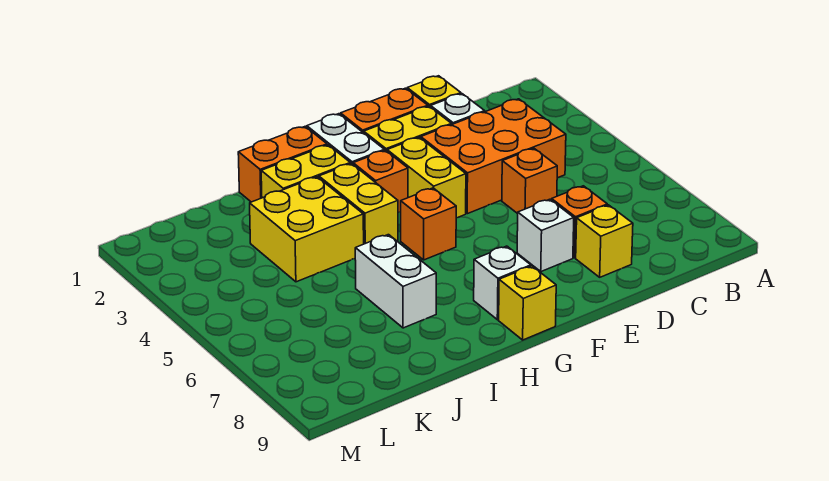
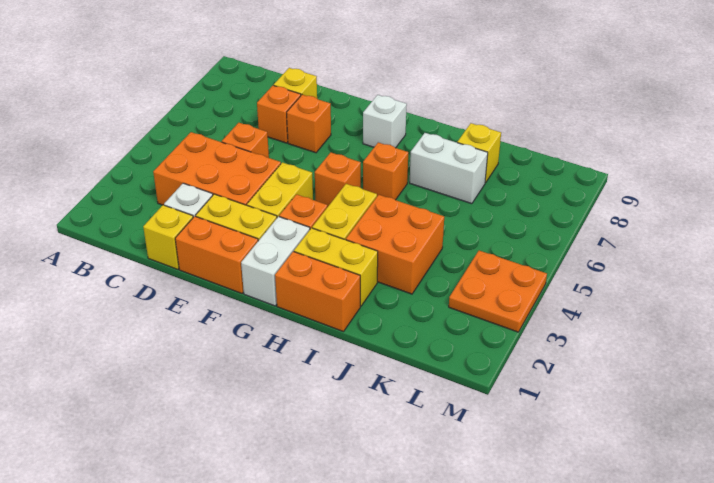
white 1x1 brick [517,199,574,271] -> orange 1x1 brick [287,95,331,153]
yellow 1x1 brick [499,266,556,340] -> yellow 1x1 brick moved to [457,123,501,183]
none -> orange 1x1 brick [363,142,408,200]
yellow 2x2 brick [250,177,364,282] -> orange 2x2 brick [346,195,444,294]
white 1x2 brick [355,235,436,328] -> white 1x2 brick turned to [410,133,488,204]
none -> orange 2x2 plate [449,251,547,332]

